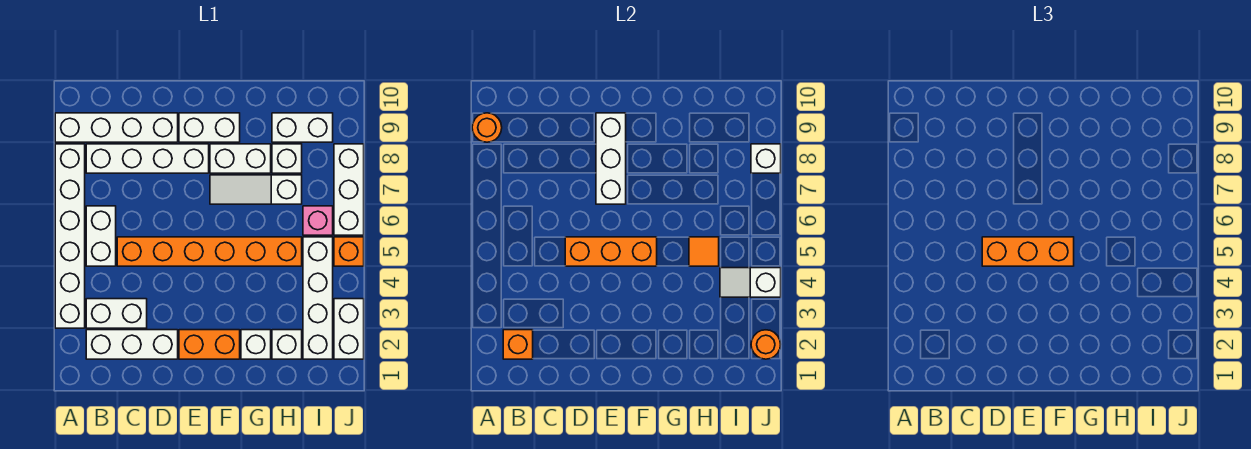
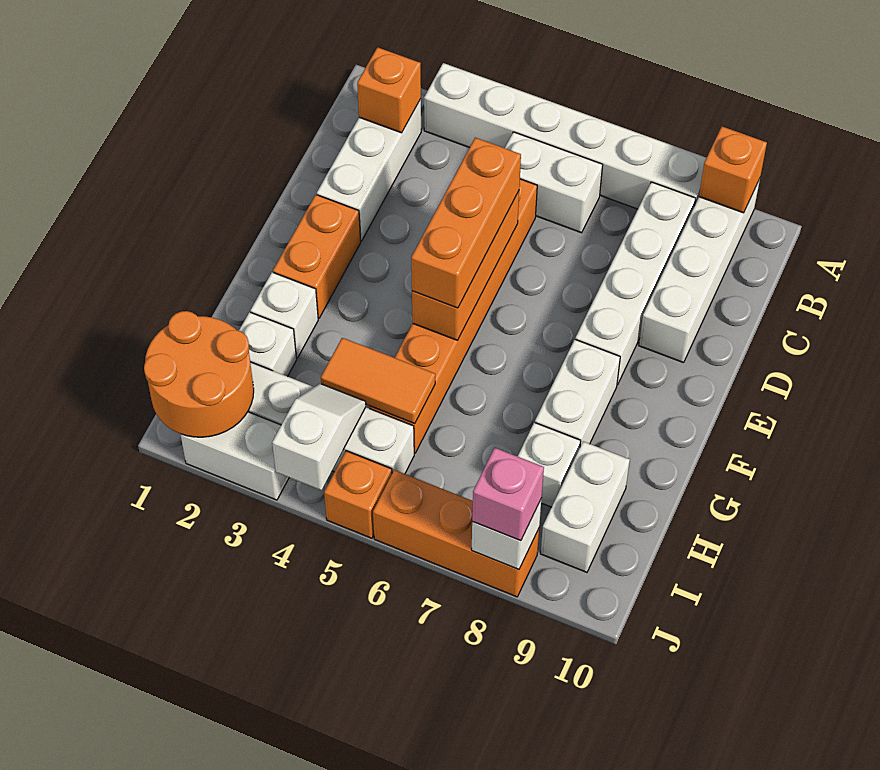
orange 1x1 round brick [472,113,502,142] -> orange 1x1 brick [699,126,767,213]
white 1x2 brick [86,299,147,328] -> none
white 1x3 brick [596,113,626,204] -> none
white 1x2 brick [179,113,240,142] -> none
white 1x3 slope [210,175,302,204] -> none
orange 1x1 tile [689,237,719,266] -> orange 1x2 tile [321,338,435,424]
pink 1x1 brick [303,206,333,235] -> pink 1x1 brick moved to [472,448,544,541]
orange 1x1 round brick [751,330,781,359] -> orange 2x2 round brick [144,311,254,437]
white 1x3 brick [334,144,364,235] -> orange 1x3 brick [373,470,539,597]

